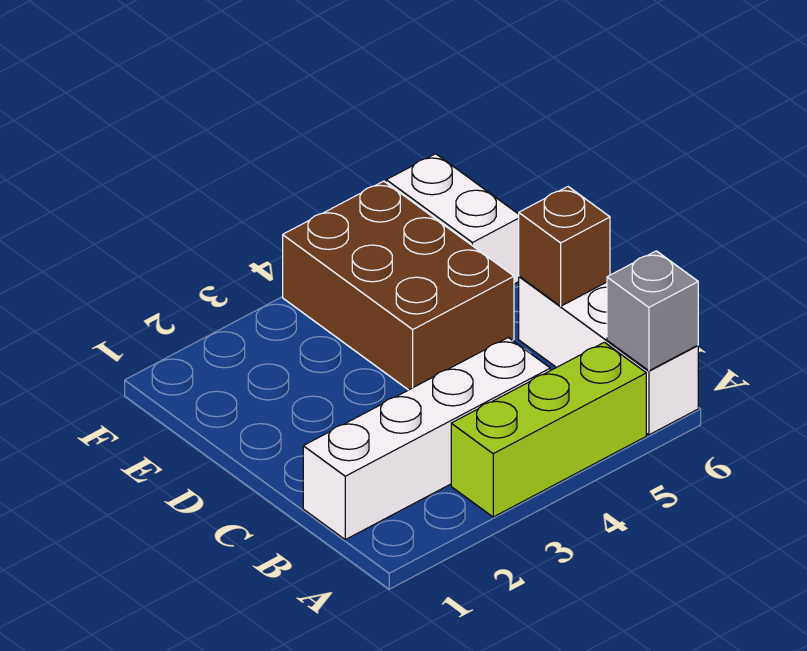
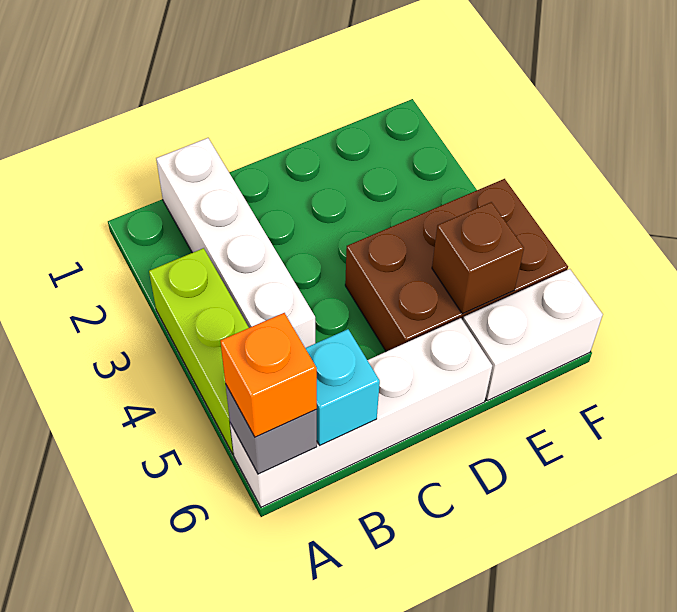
white 1x3 brick [519,276,698,435] -> white 1x4 brick [230,318,492,507]
none -> orange 1x1 brick [220,313,317,437]
none -> cyan 1x1 brick [305,329,380,445]
brown 1x1 brick [519,187,610,306] -> brown 1x1 brick moved to [432,202,524,314]

